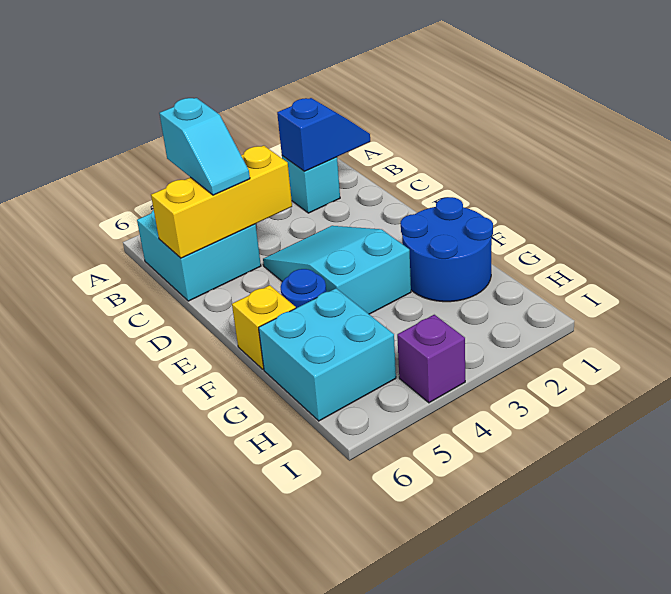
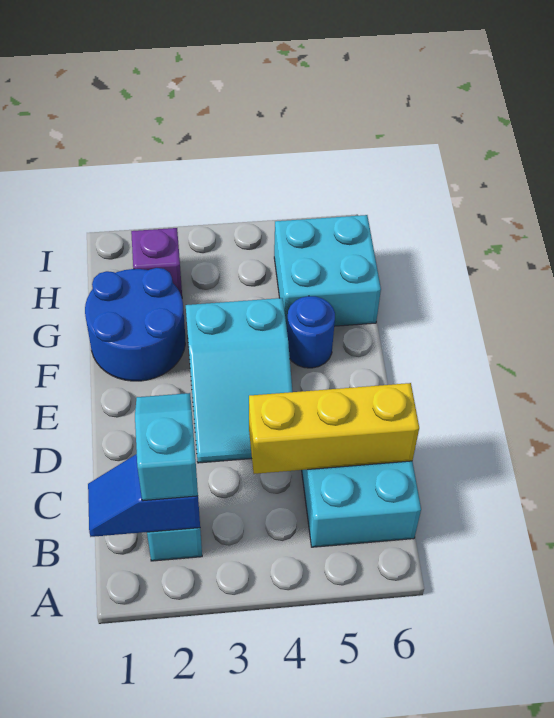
cyan 1x2 slope [159,98,250,195] -> cyan 1x2 slope moved to [135,393,198,501]
yellow 1x1 brick [232,285,296,370] -> none
purple 1x1 brick [397,315,465,403] -> purple 1x1 brick moved to [131,228,182,297]

